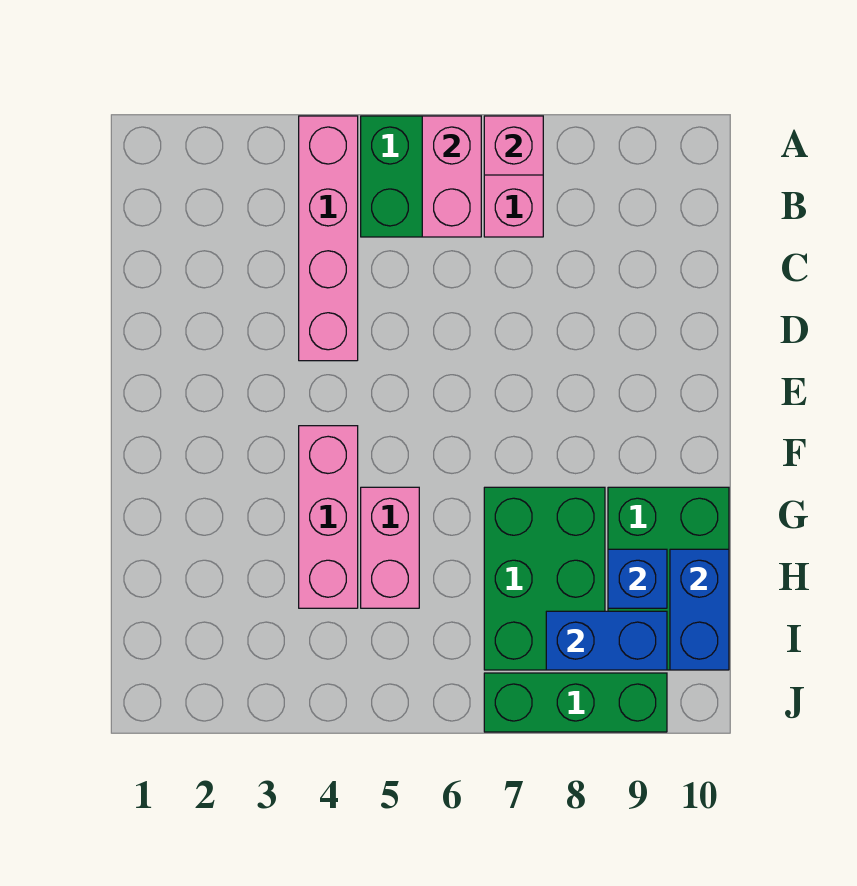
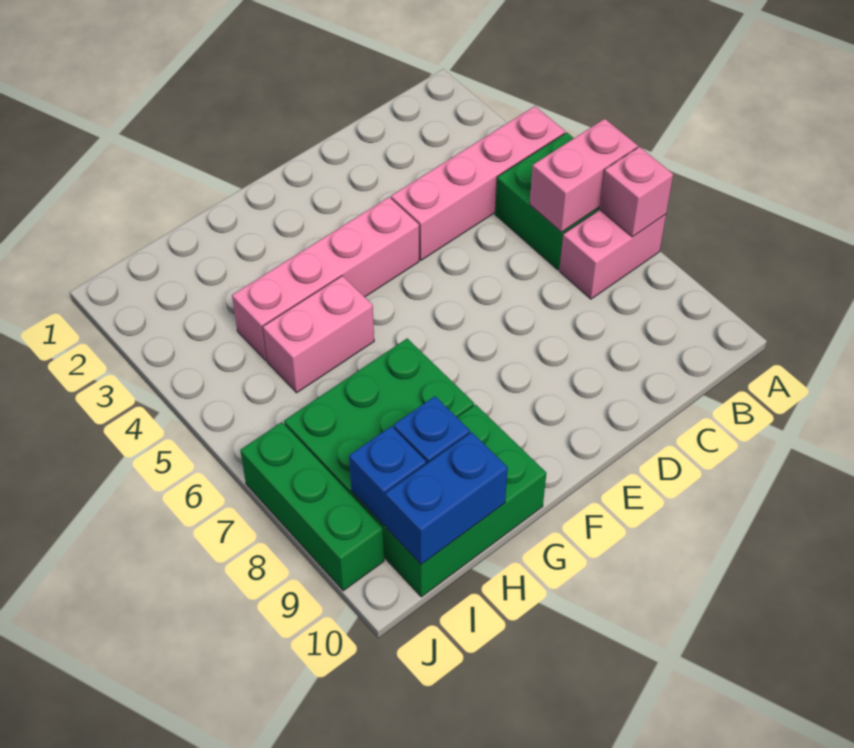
pink 1x3 brick [299,426,358,608] -> pink 1x4 brick [232,197,419,361]
blue 1x2 brick [546,611,667,670] -> blue 1x1 brick [349,426,426,526]

